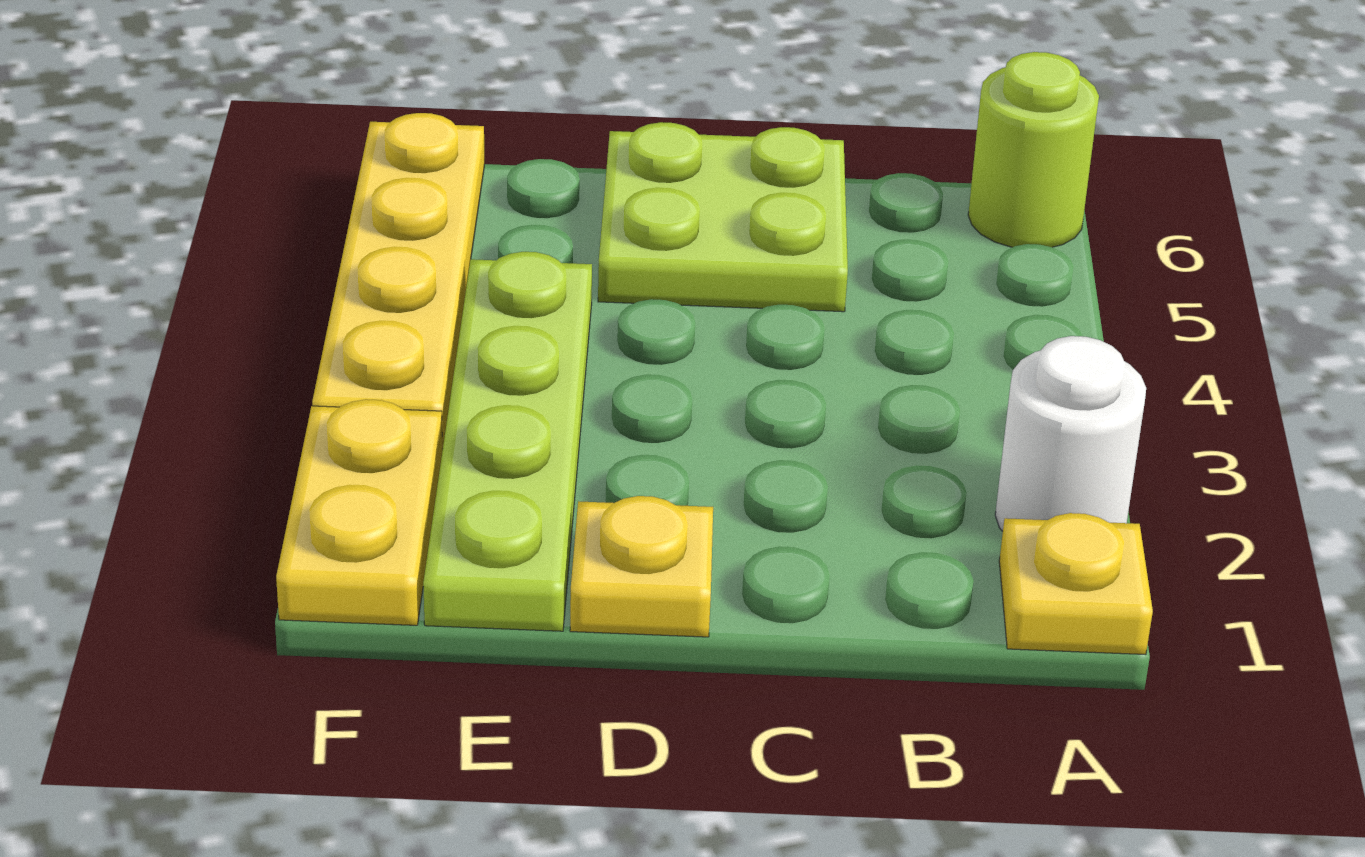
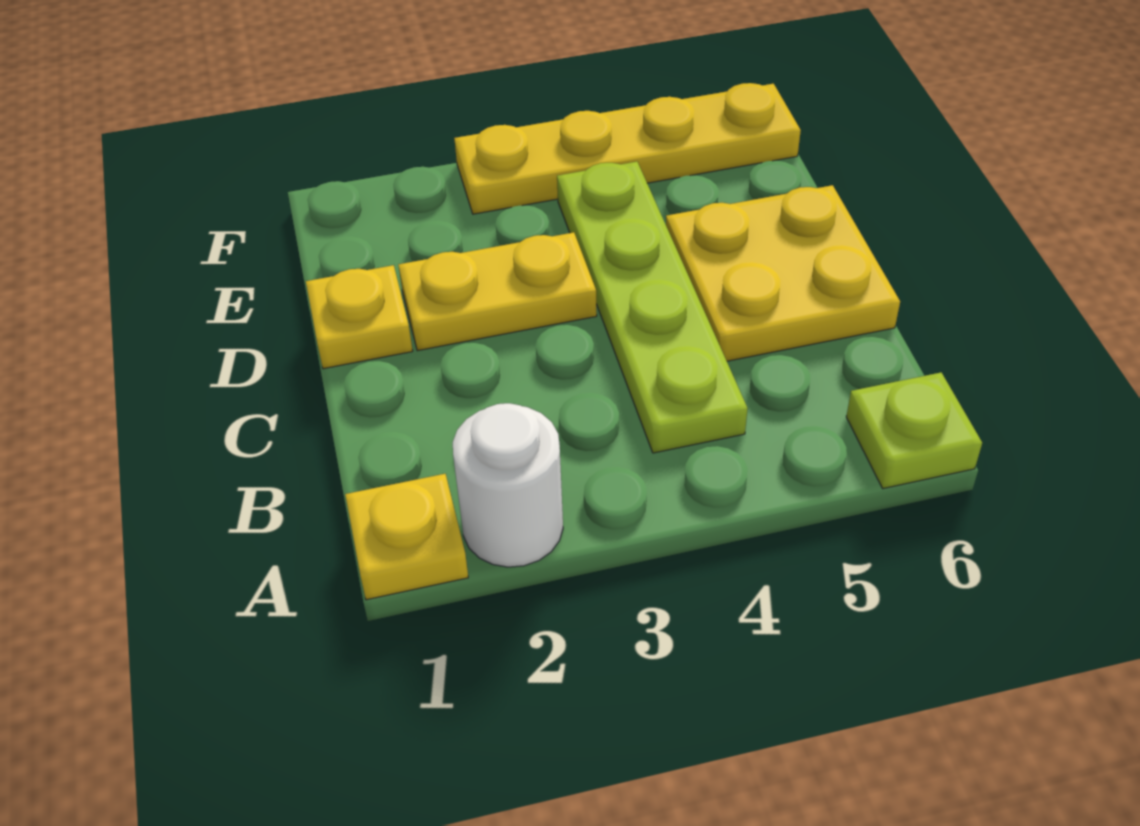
lime 1x1 round brick [968,52,1099,247] -> lime 1x1 plate [846,373,982,489]
lime 2x2 plate [598,122,848,312] -> yellow 2x2 plate [666,185,900,361]
lime 1x4 plate [423,252,592,631] -> lime 1x4 plate turned to [557,162,748,453]
yellow 1x2 plate [276,399,443,625] -> yellow 1x2 plate moved to [398,232,597,351]

